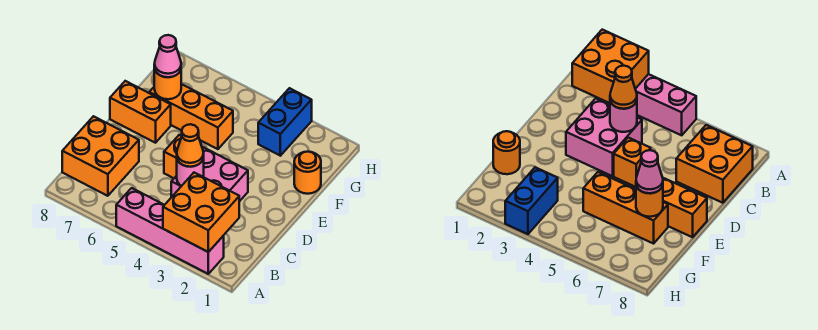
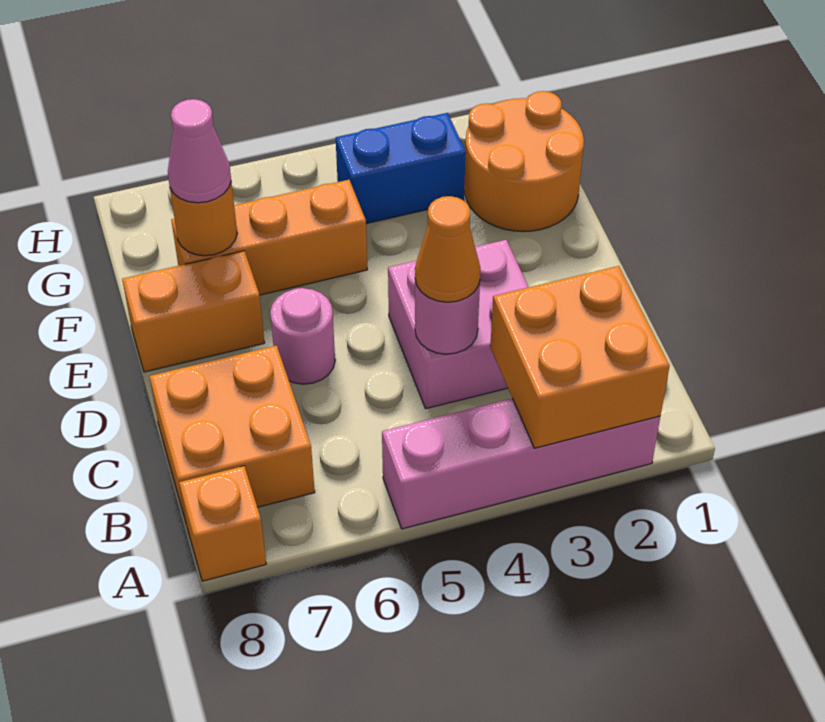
orange 1x1 brick [164,135,182,178] -> orange 1x1 brick moved to [179,466,266,581]
none -> pink 1x1 round brick [270,288,335,384]
orange 1x1 round brick [294,151,321,194] -> orange 2x2 round brick [464,91,584,231]
blue 1x2 brick [258,88,312,156] -> blue 1x2 brick turned to [336,113,466,224]

